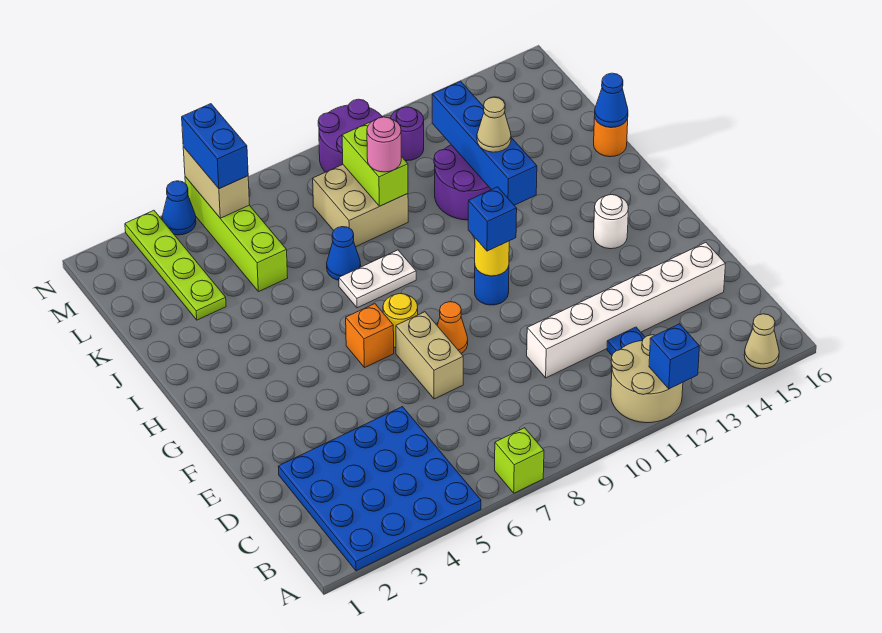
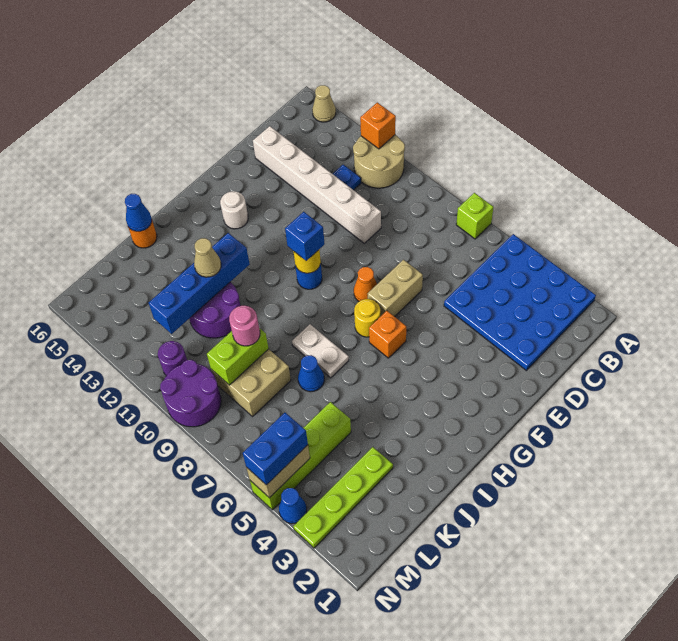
blue 1x1 brick [649,324,699,389] -> orange 1x1 brick [360,103,396,149]

